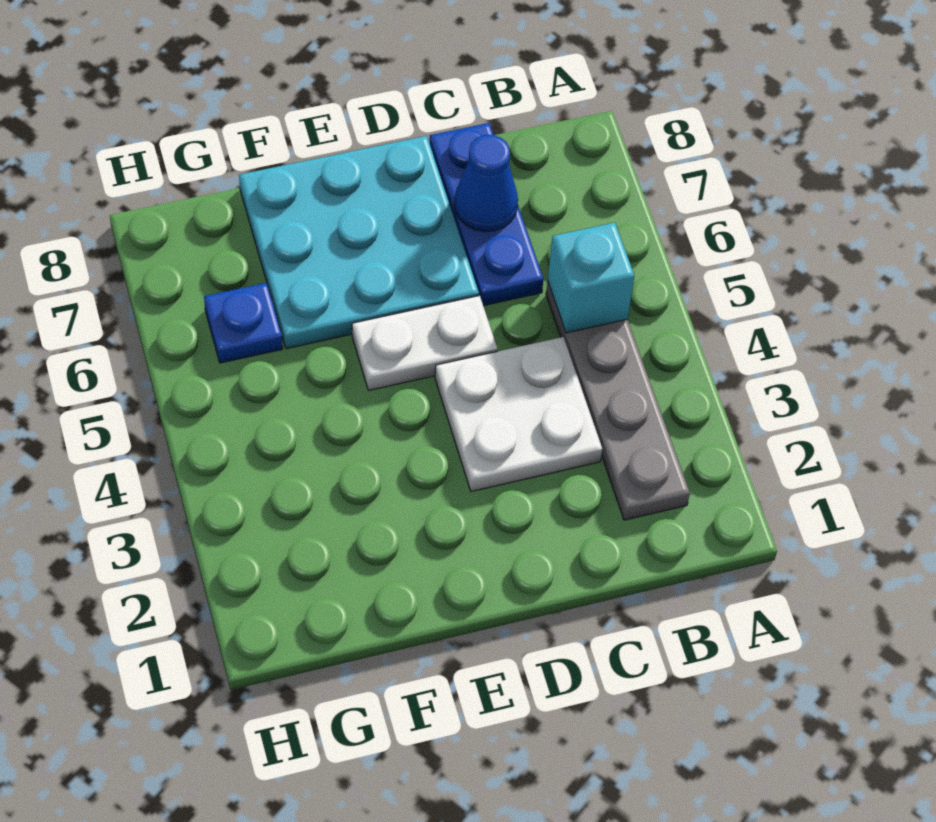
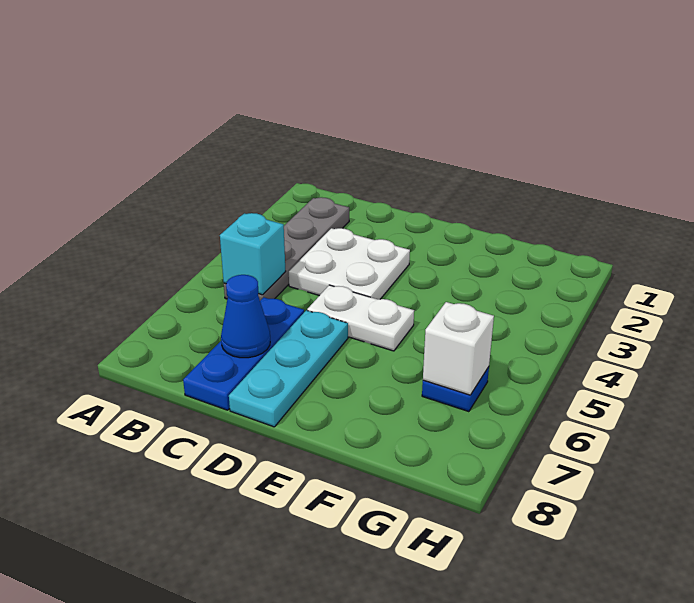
cyan 3x3 plate [239,136,479,349] -> cyan 1x3 plate [229,310,348,427]
none -> white 1x1 brick [423,302,494,395]

